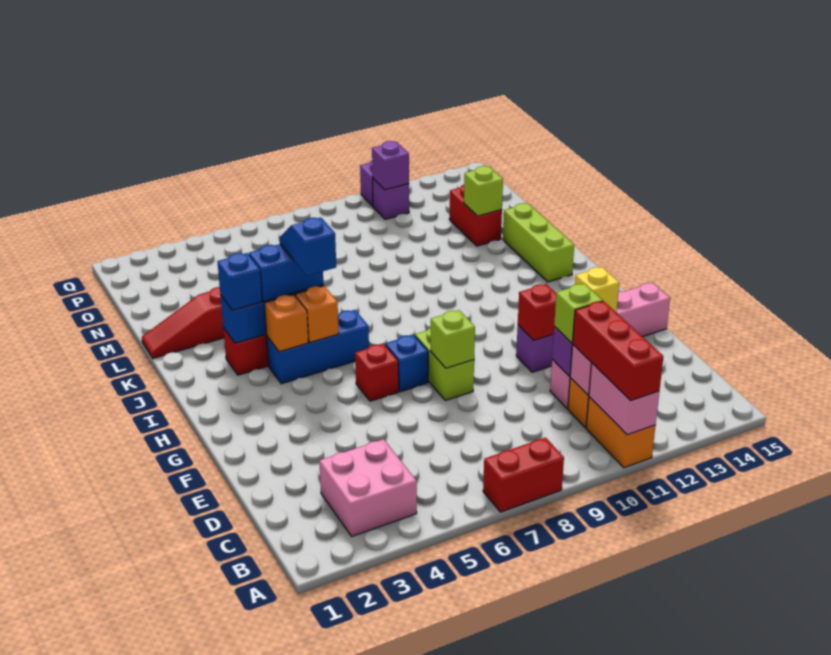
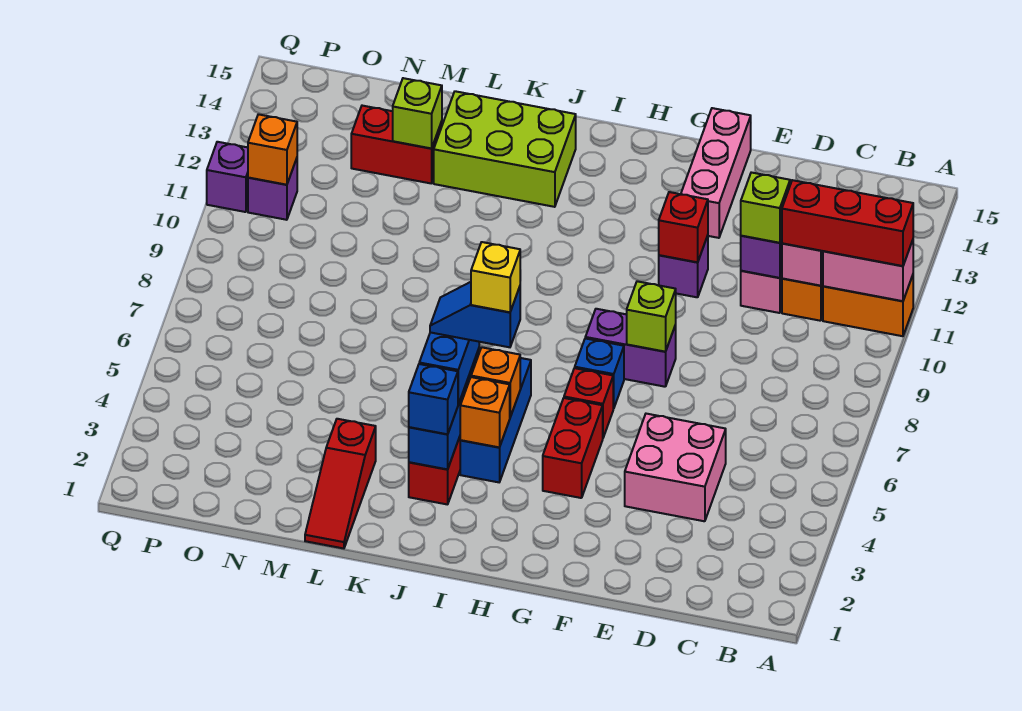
red 1x2 brick [483,438,564,512] -> red 1x2 brick moved to [543,398,603,498]
pink 2x2 brick [319,439,417,536] -> pink 2x2 brick moved to [625,414,726,521]
lime 1x2 brick [415,328,474,400] -> purple 1x2 brick [585,309,676,387]
yellow 1x1 brick [575,267,619,313] -> yellow 1x1 brick moved to [471,242,520,312]
lime 1x3 brick [503,203,574,282] -> lime 2x3 brick [434,91,576,207]
purple 1x1 brick [372,141,409,190] -> orange 1x1 brick [248,114,297,185]

